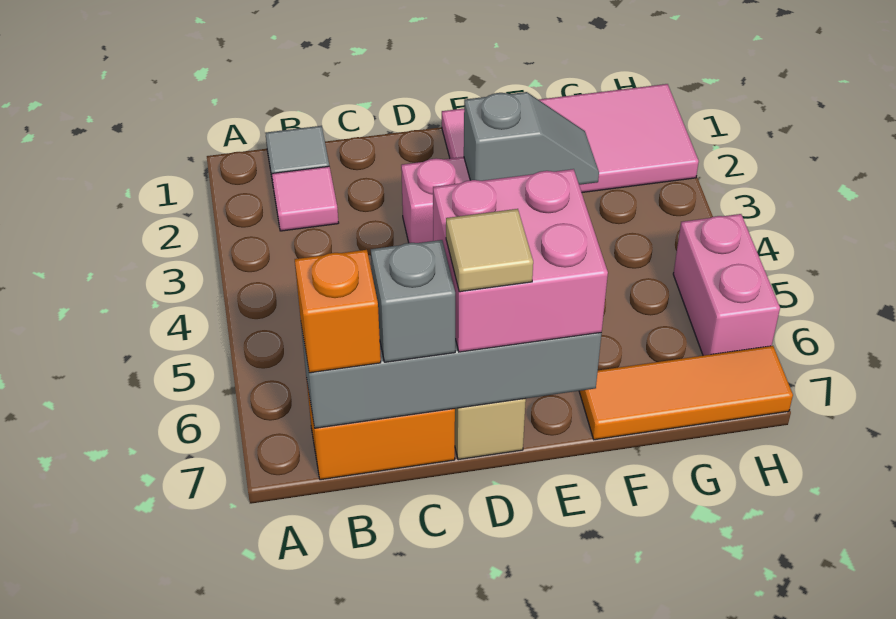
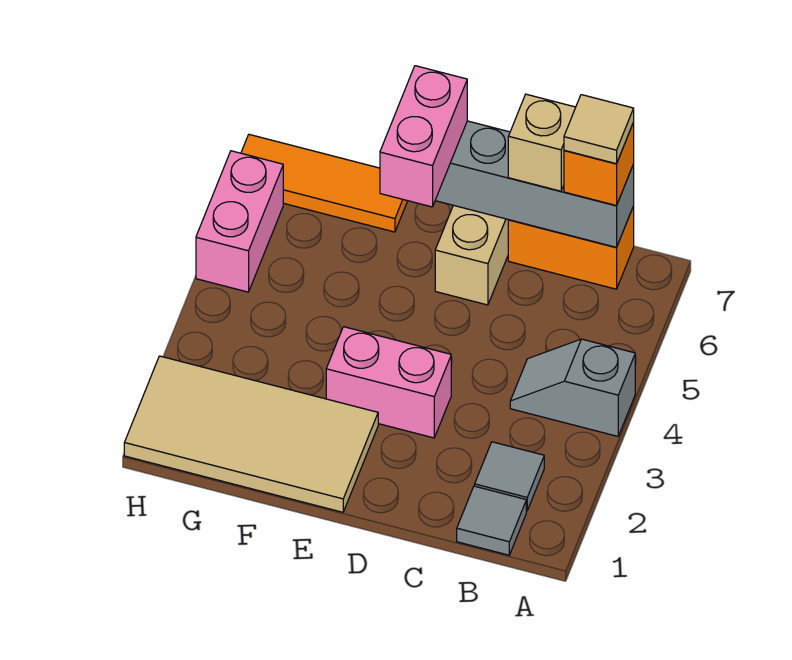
pink 1x1 tile [272,166,339,231] -> grey 1x1 tile [475,442,544,511]
grey 1x1 brick [371,240,455,362] -> tan 1x1 brick [508,94,576,191]
pink 2x2 brick [433,169,608,352] -> pink 1x2 brick [380,66,467,207]
tan 1x1 tile [446,209,533,292] -> tan 1x1 tile moved to [564,95,634,164]
pink 2x4 tile [442,84,699,192] -> tan 2x4 tile [124,356,378,512]
grey 1x2 slope [464,92,599,185] -> grey 1x2 slope moved to [510,339,635,436]

